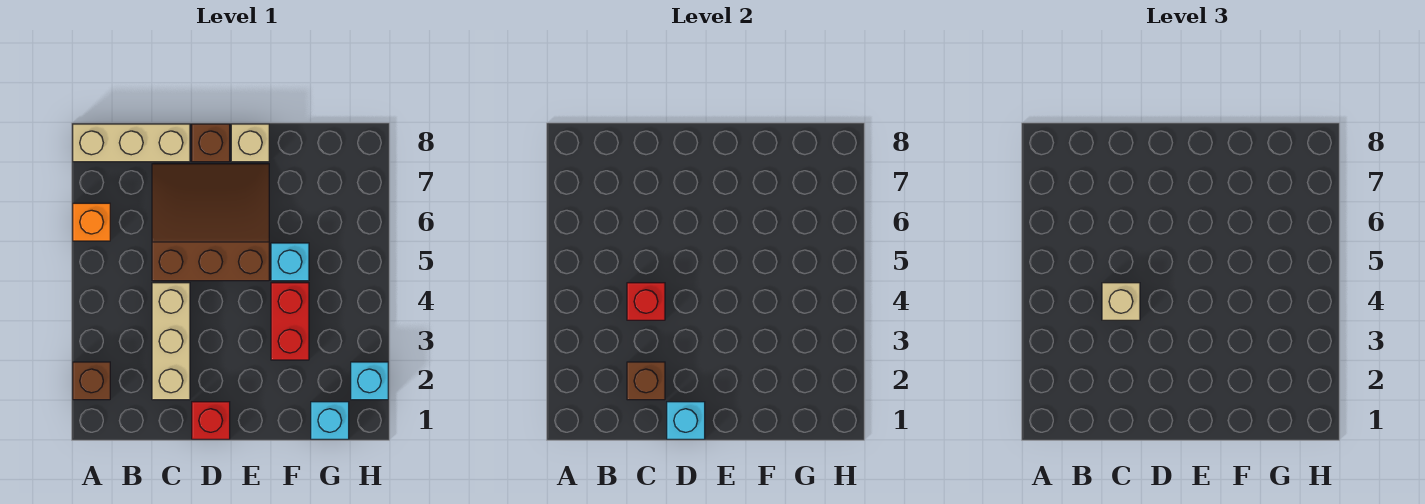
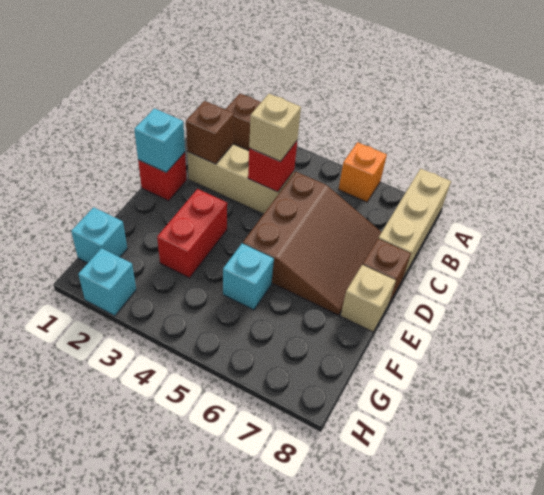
red 1x2 brick [271,283,309,360] -> red 1x2 brick turned to [157,189,227,278]

